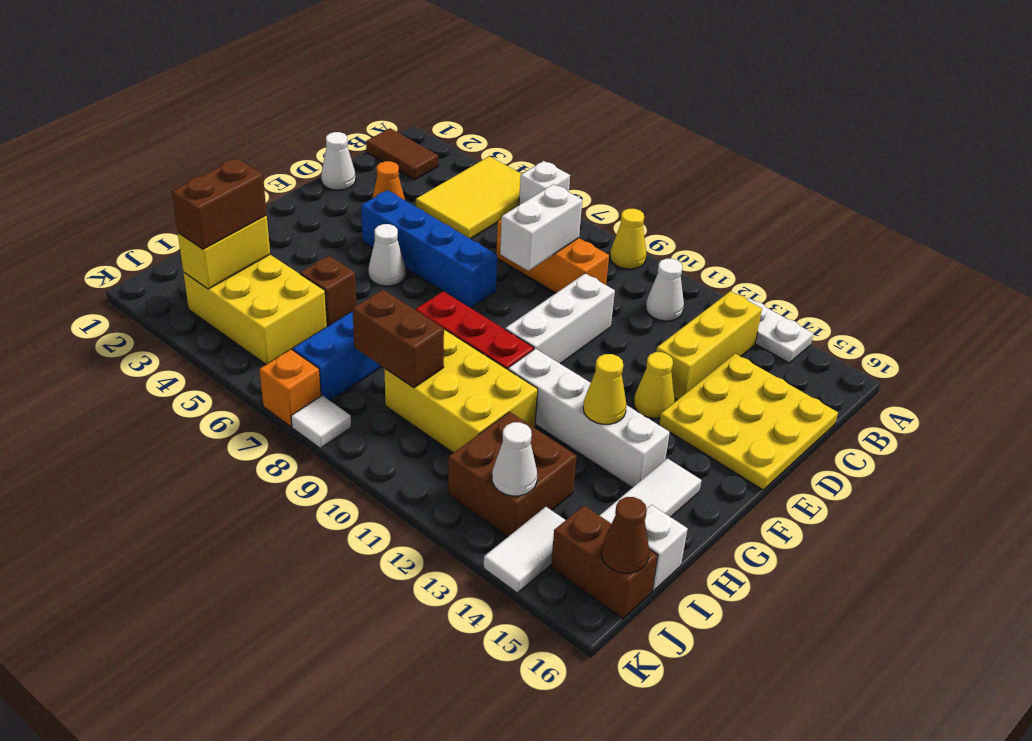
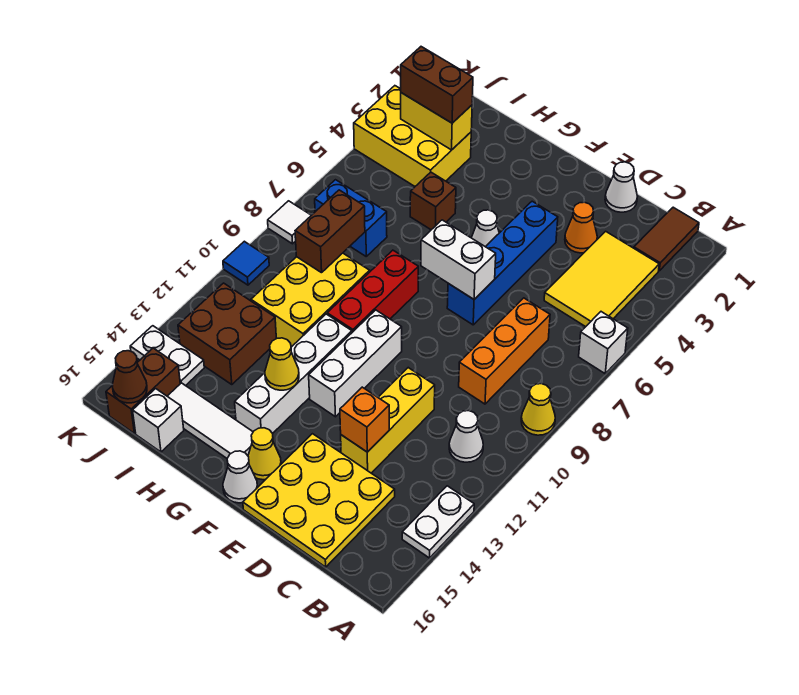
yellow 2x3 tile [416,156,521,239] -> yellow 2x3 tile turned to [544,231,659,327]
yellow 1x3 brick [656,291,762,400] -> yellow 1x3 brick turned to [341,368,435,473]
white 1x2 brick [500,184,582,271] -> white 1x2 brick moved to [421,220,496,299]
white 1x3 brick [505,273,615,364] -> white 1x3 brick turned to [309,310,402,417]
yellow 1x1 cone [634,352,675,418] -> yellow 1x1 cone moved to [248,428,281,480]
yellow 2x3 brick [183,255,327,365] -> yellow 2x3 brick turned to [354,86,471,186]
white 1x1 cone [492,422,537,496] -> white 1x1 cone moved to [223,451,258,503]
white 1x2 tile [484,507,565,593] -> white 1x2 plate [130,326,204,386]
orange 1x1 brick [259,349,321,426] -> orange 1x1 brick moved to [340,387,389,452]
none -> blue 1x1 tile [223,241,269,285]

